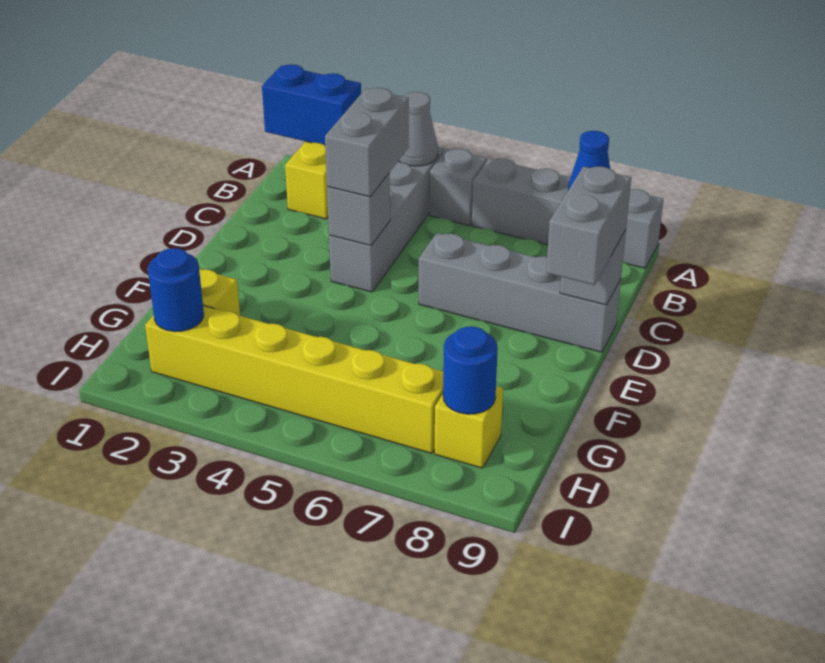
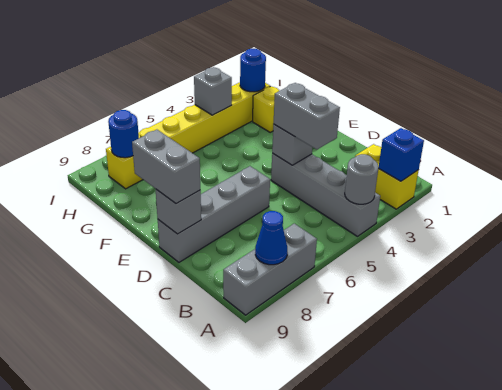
blue 1x2 brick [262,64,361,145] -> blue 1x1 brick [378,128,424,181]
grey 1x1 cone [399,92,438,166] -> grey 1x1 round brick [345,154,379,204]
grey 1x1 brick [430,149,487,225] -> grey 1x1 brick moved to [194,67,232,115]
grey 1x4 brick [472,159,664,268] -> grey 1x3 brick [223,224,317,315]

